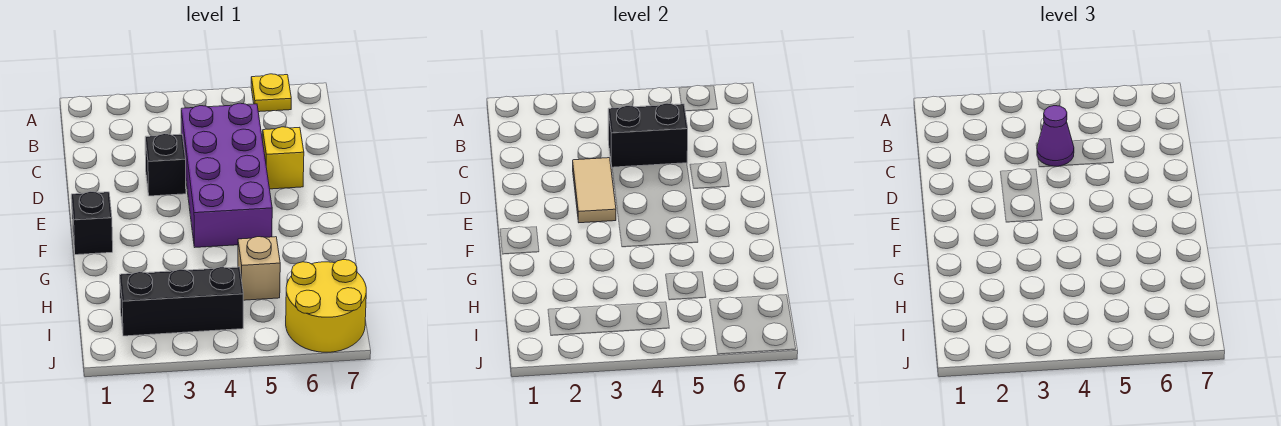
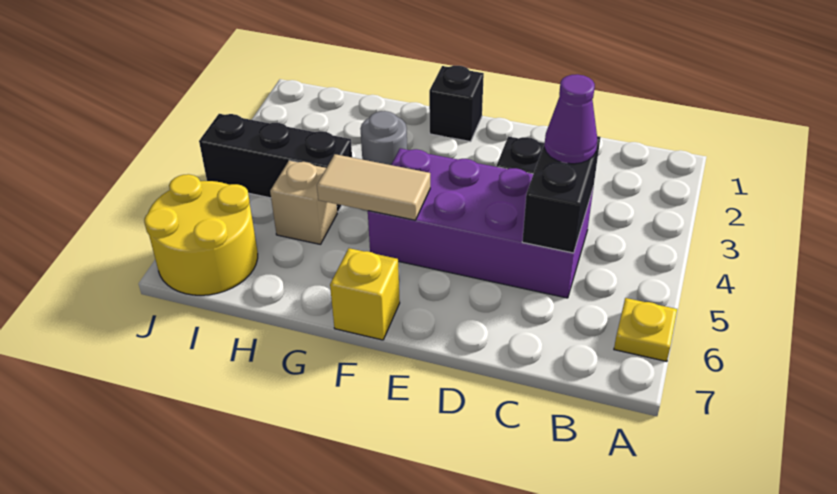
tan 1x2 tile [573,158,616,223] -> tan 1x2 tile moved to [317,154,430,220]
yellow 1x1 brick [263,127,304,189] -> yellow 1x1 brick moved to [330,248,400,340]
none -> grey 1x1 round brick [360,111,407,165]
black 1x3 brick [120,267,243,336] -> black 1x3 brick turned to [199,114,352,212]

